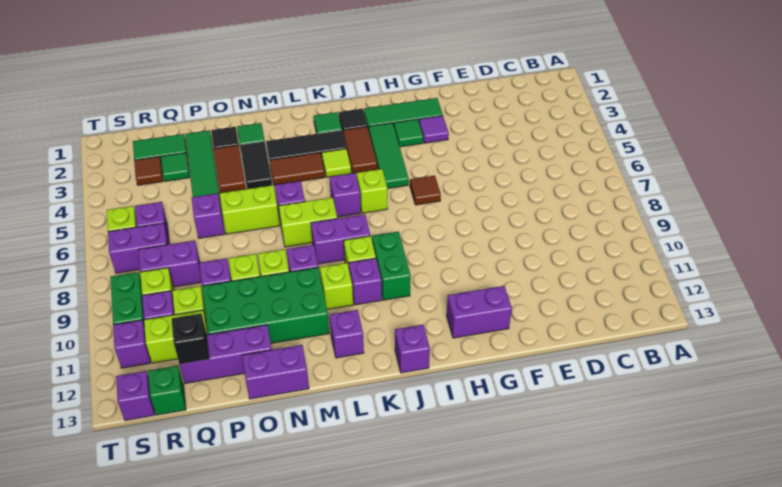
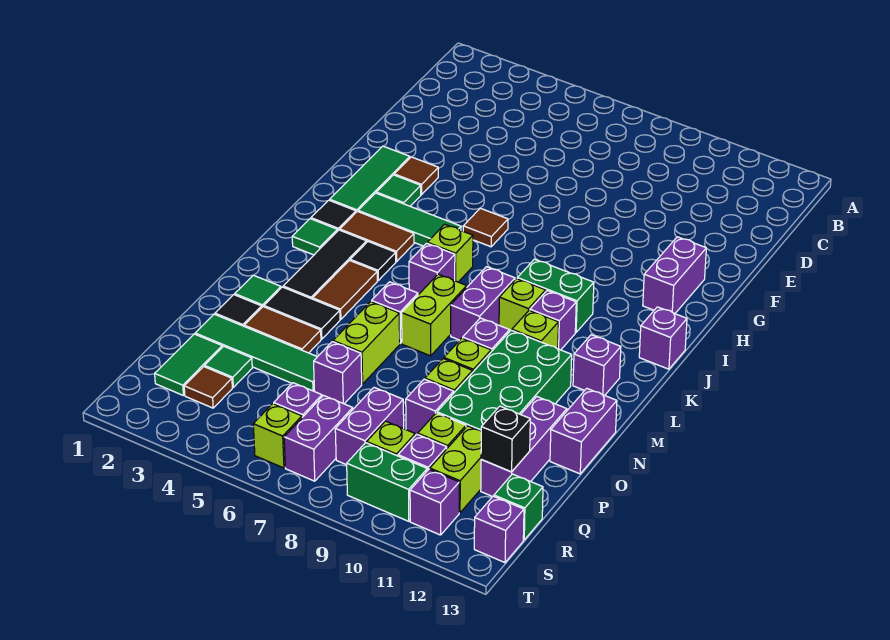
purple 1x1 tile [419,116,449,143] -> brown 1x1 tile [394,157,438,194]
lime 1x1 tile [322,149,351,177] -> black 1x1 tile [350,242,396,280]

